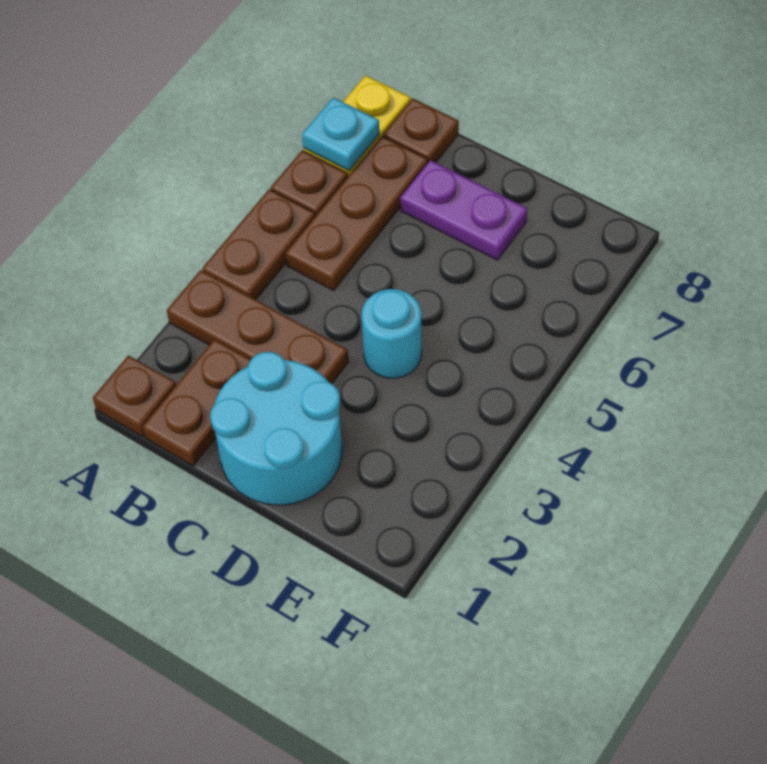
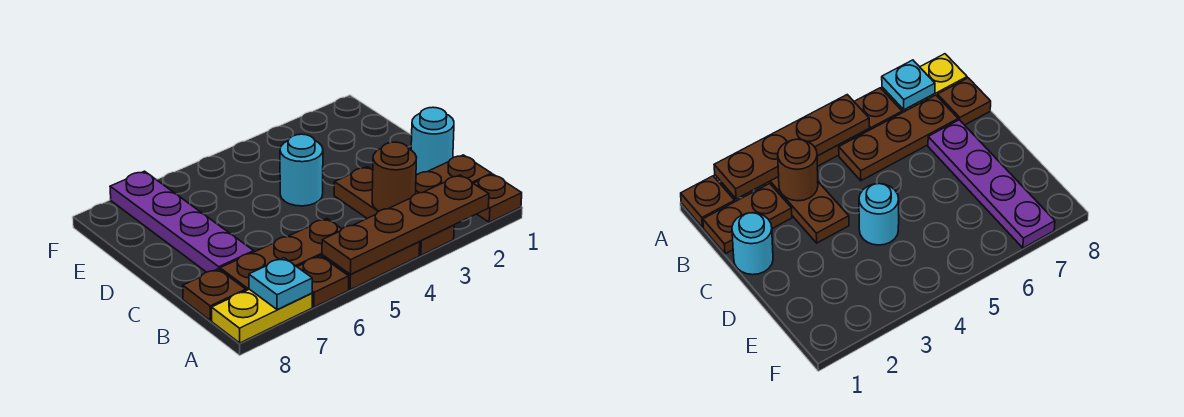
none -> brown 1x4 plate [322,175,489,274]
none -> brown 1x1 round brick [372,142,417,211]
cyan 2x2 round brick [210,352,342,505] -> cyan 1x1 round brick [411,107,454,175]
purple 1x2 plate [400,160,527,260] -> purple 1x4 plate [110,171,254,272]

